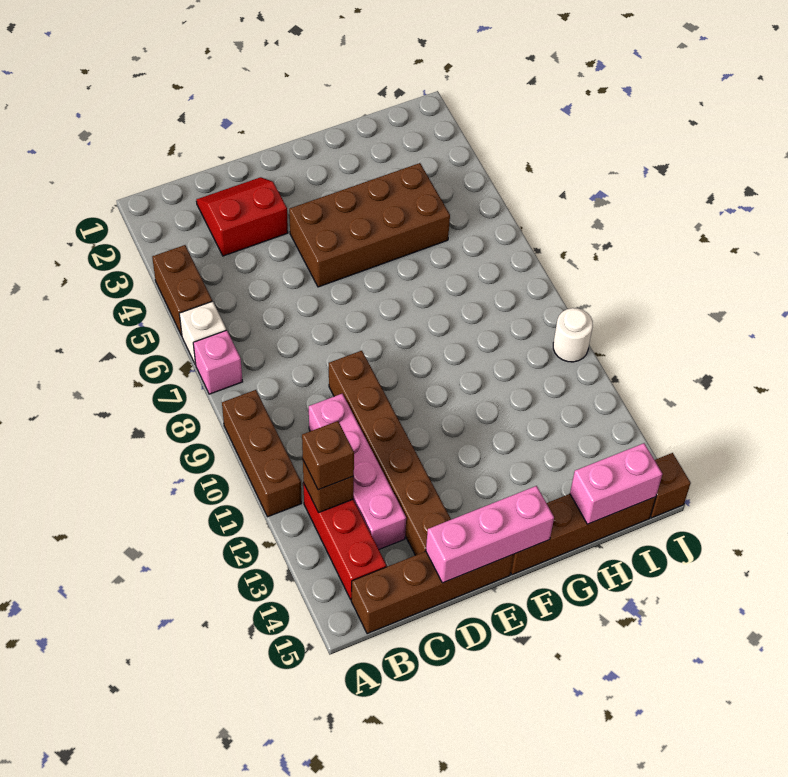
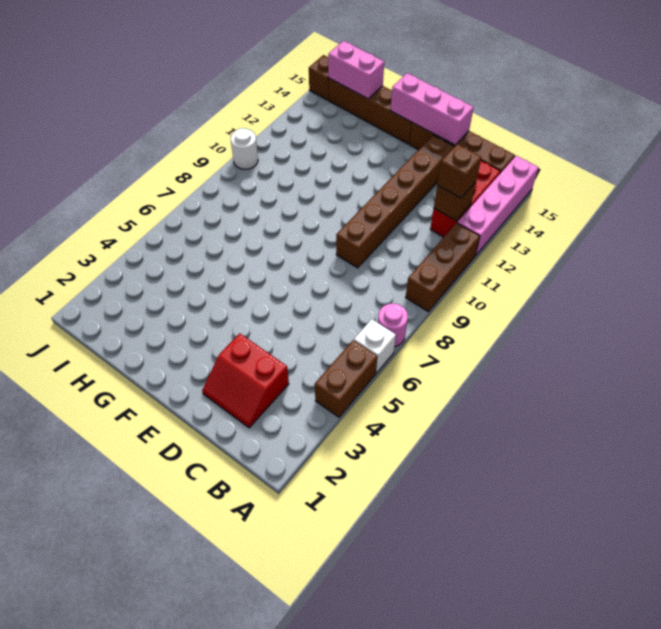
pink 1x1 brick [193,330,242,394] -> pink 1x1 round brick [378,303,408,347]
pink 1x4 brick [309,394,406,549] -> pink 1x4 brick moved to [457,156,539,256]
brown 2x4 brick [289,163,450,287] -> none

